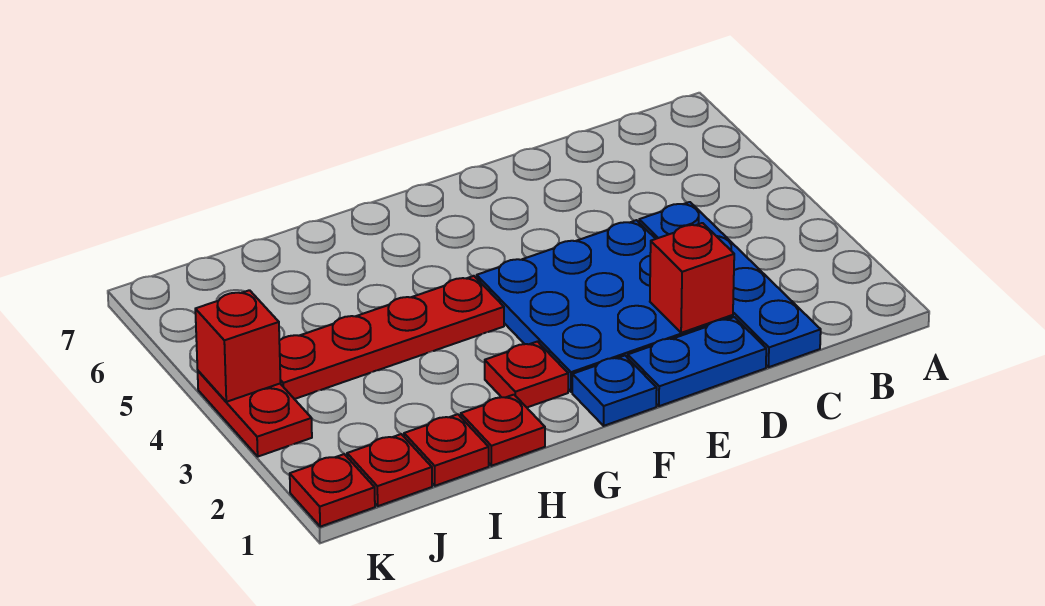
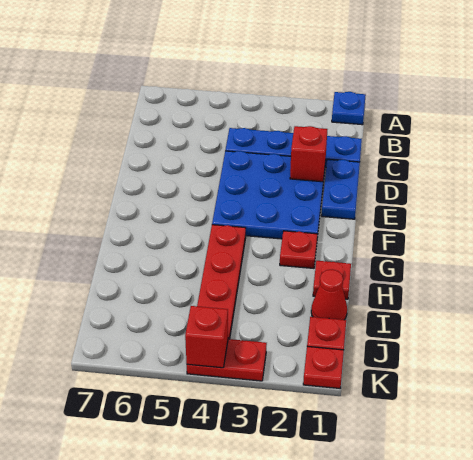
blue 1x1 plate [572,356,657,426] -> blue 1x1 plate moved to [332,92,366,125]
red 1x1 plate [404,414,489,486] -> red 1x1 cone [311,269,347,320]

